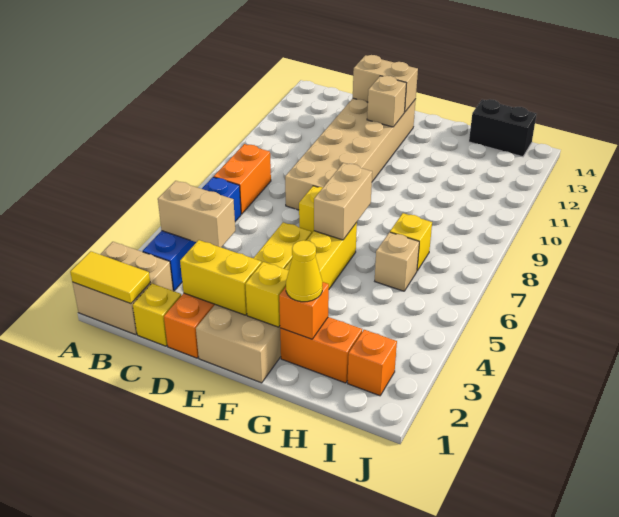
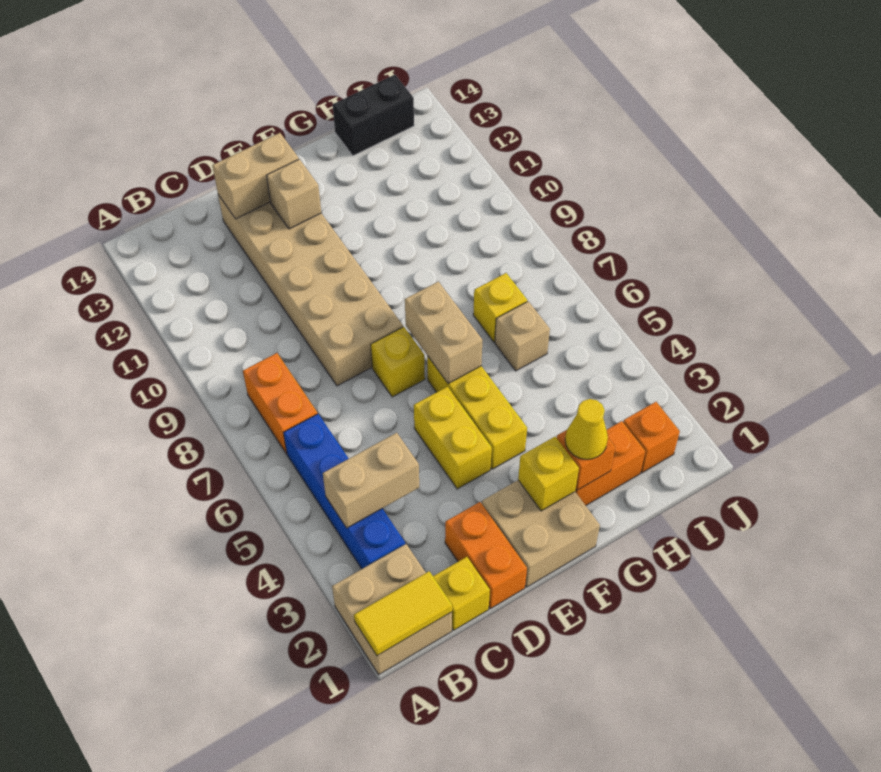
yellow 1x2 brick [180,240,261,315] -> none

